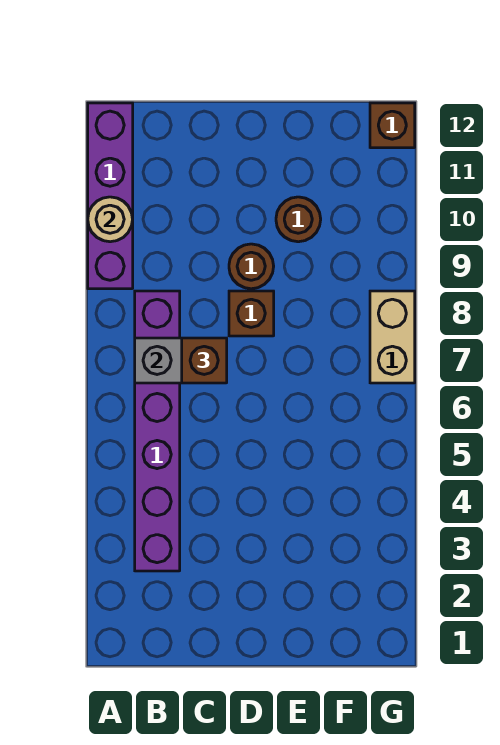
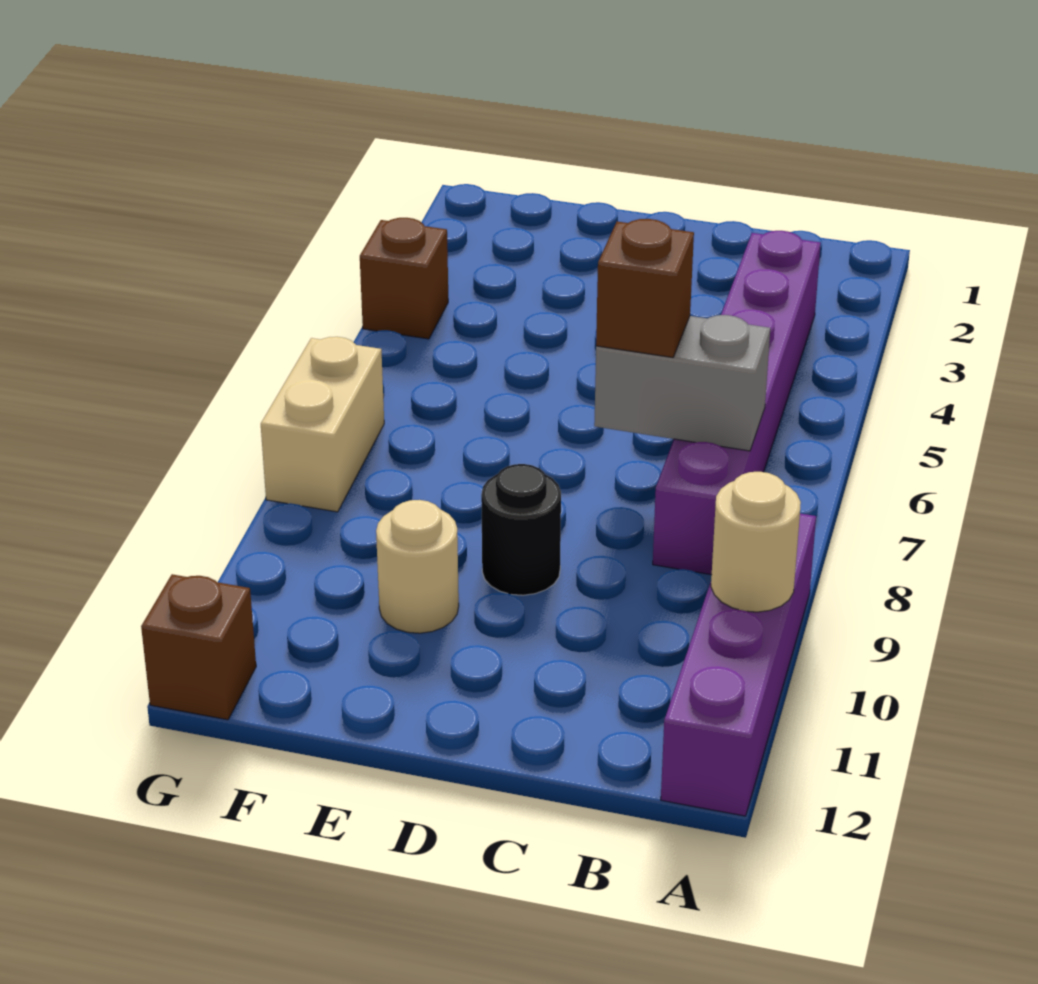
brown 1x1 brick [229,291,274,336] -> brown 1x1 brick moved to [360,218,448,339]
brown 1x1 round brick [229,244,274,289] -> black 1x1 round brick [481,464,561,595]
brown 1x1 round brick [276,197,321,242] -> tan 1x1 round brick [376,500,459,633]

